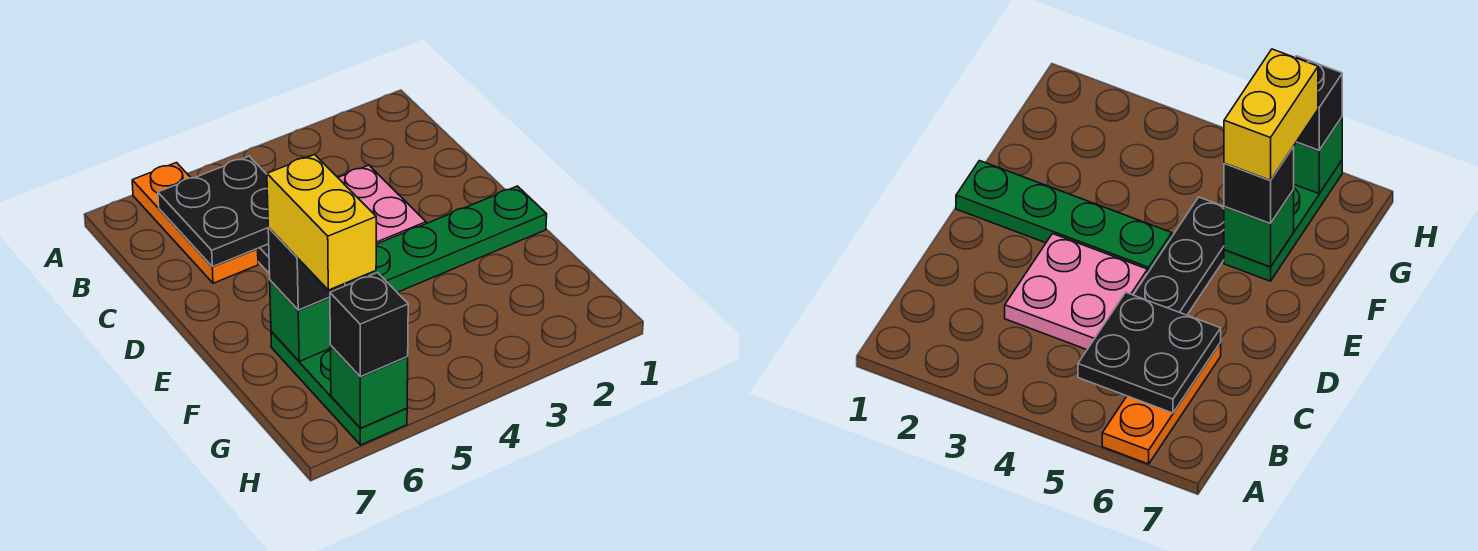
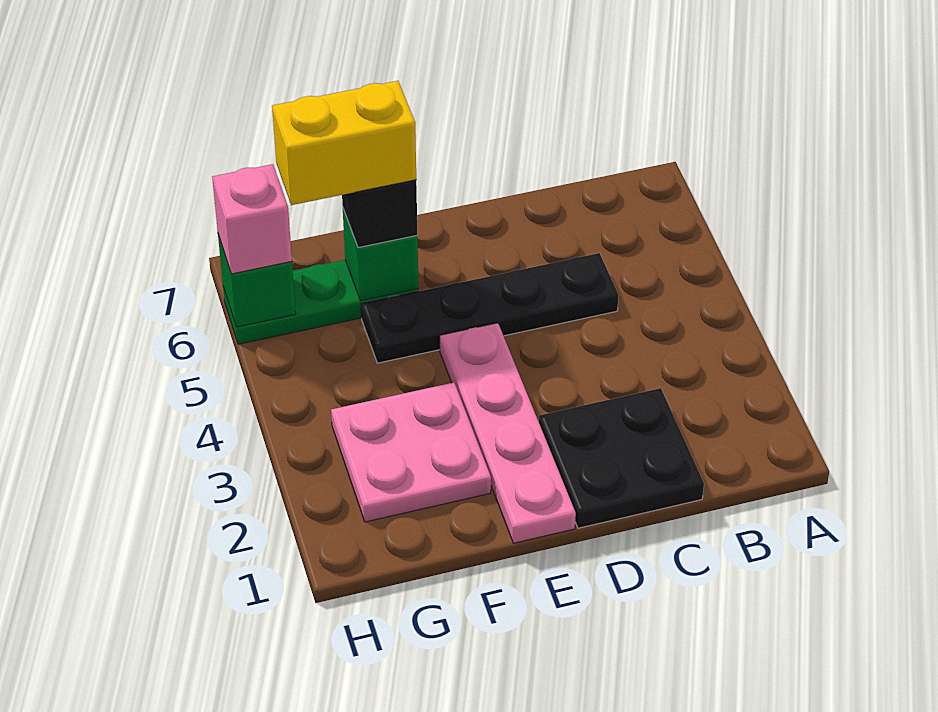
orange 1x3 plate [132,163,258,283] -> none
black 2x2 plate [158,156,269,267] -> black 2x2 plate moved to [539,388,704,528]
pink 2x2 plate [338,165,426,244] -> pink 2x2 plate moved to [331,383,491,522]
green 1x4 plate [353,186,547,292] -> pink 1x4 plate [440,323,576,543]
black 1x1 brick [330,273,408,377] -> pink 1x1 brick [212,164,292,274]

